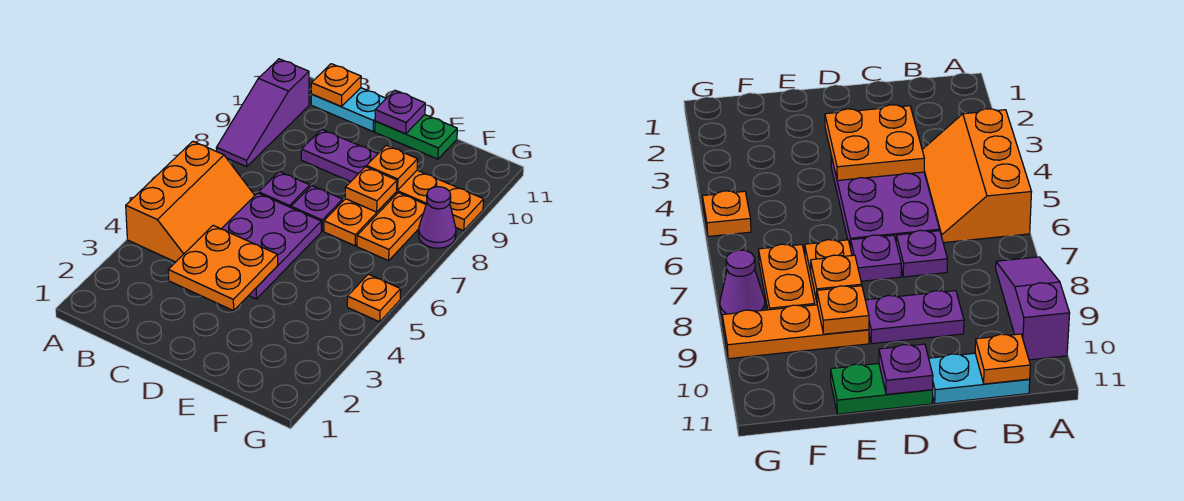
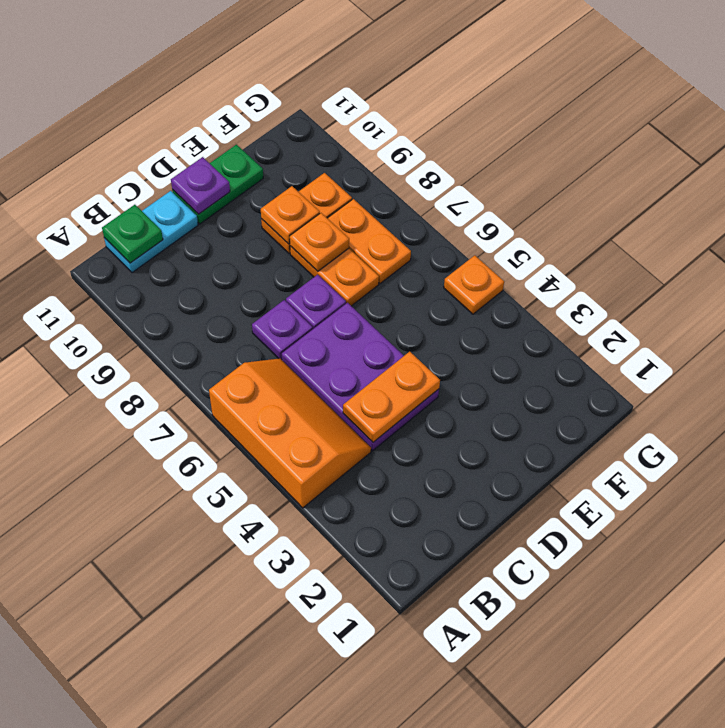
purple 1x3 slope [216,59,309,167] -> none
orange 1x1 plate [311,64,361,107] -> green 1x1 plate [102,205,163,263]
orange 2x2 plate [168,225,278,311] -> orange 1x2 plate [343,352,440,442]
purple 1x2 plate [301,129,378,182] -> none
orange 1x3 plate [397,170,484,231] -> orange 1x2 plate [261,173,352,253]
purple 1x1 cone [418,187,456,248] -> none

